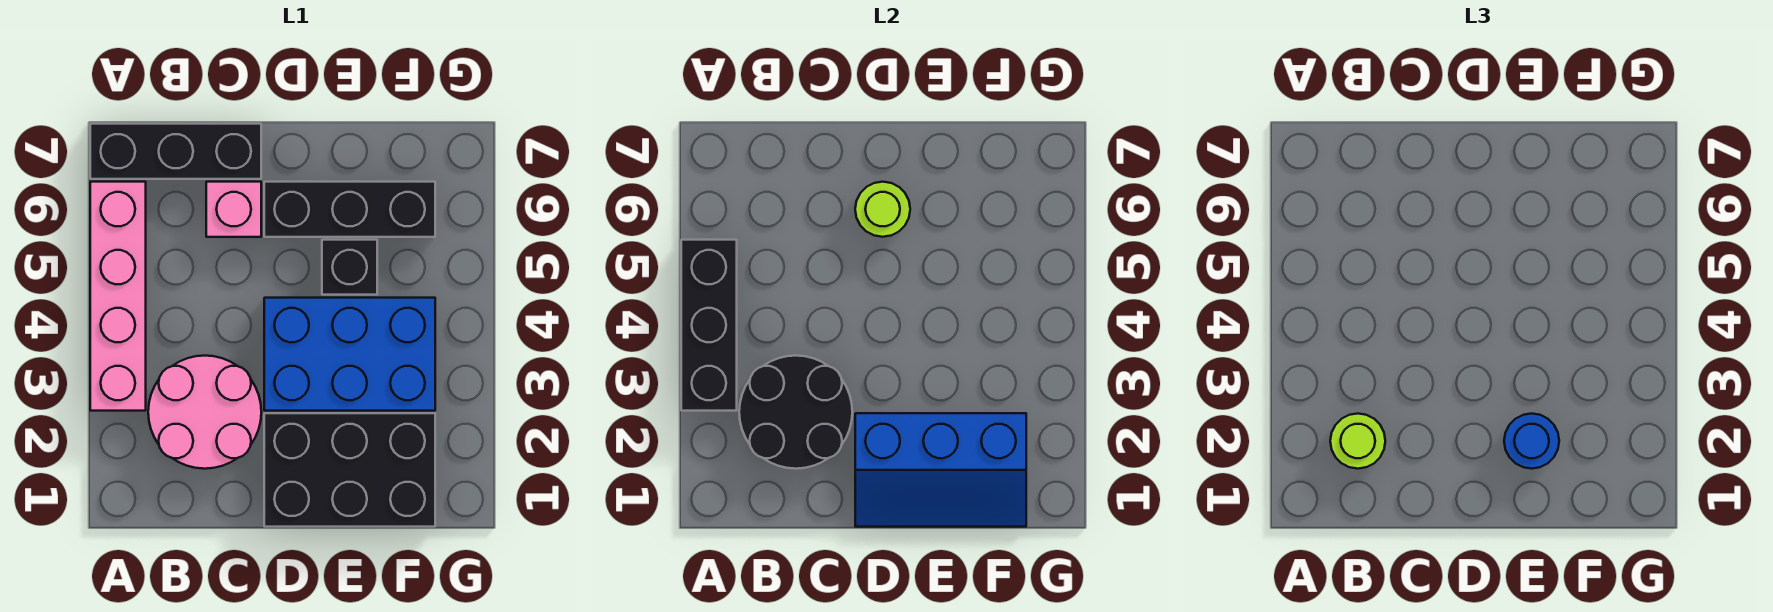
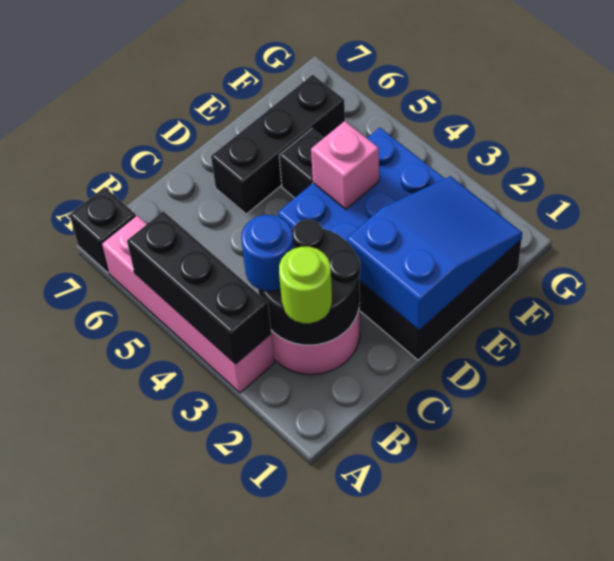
black 1x3 brick [90,124,261,179] -> black 1x1 brick [70,187,136,273]
pink 1x1 brick [206,182,261,237] -> pink 1x1 brick moved to [311,121,379,209]
blue 2x3 slope [855,413,1026,527] -> blue 2x3 slope turned to [347,176,522,330]
lime 1x1 round brick [855,182,910,237] -> none
blue 1x1 round brick [1504,414,1559,469] -> blue 1x1 round brick moved to [241,215,294,291]

